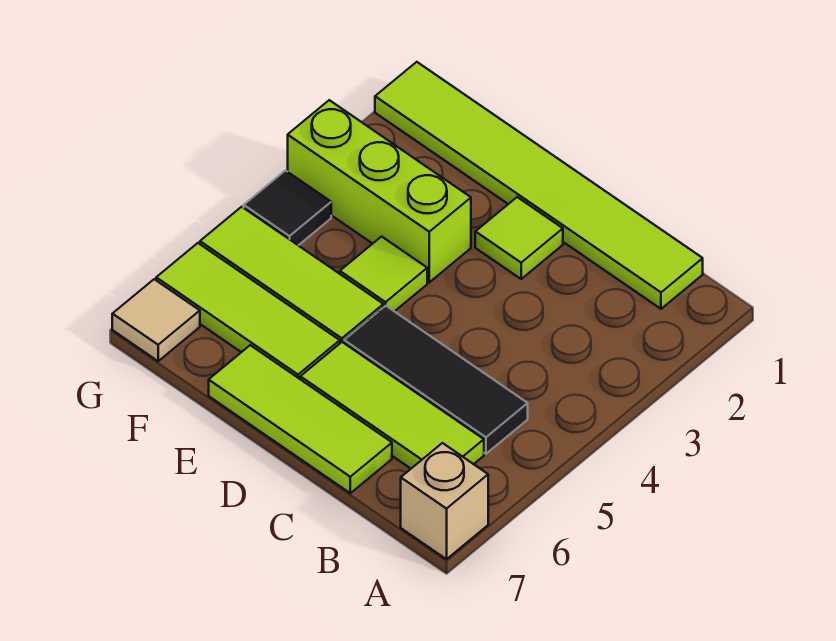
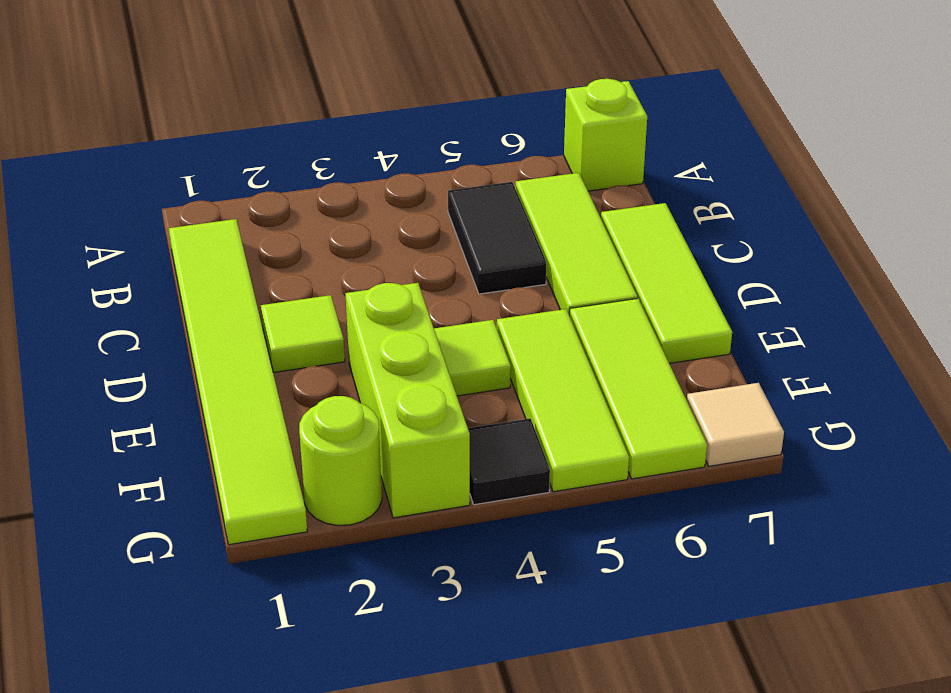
tan 1x1 brick [401,443,488,559] -> lime 1x1 brick [564,79,647,191]
black 1x3 tile [344,306,528,454] -> black 1x2 tile [448,182,546,294]
none -> lime 1x1 round brick [299,396,382,525]

